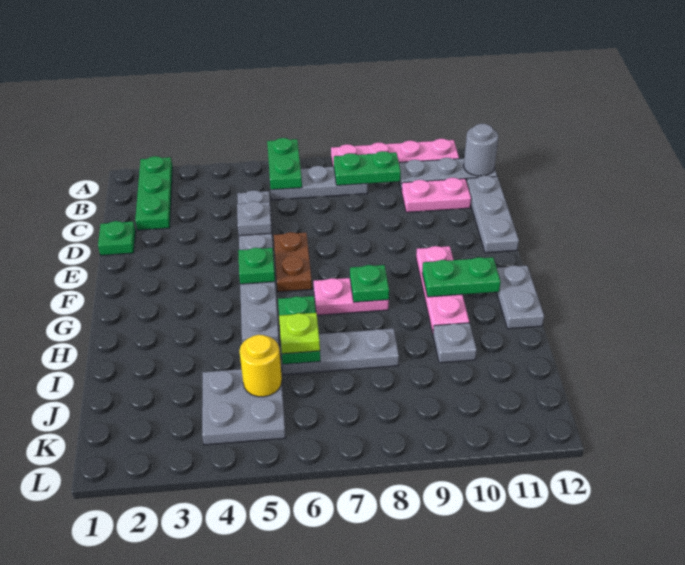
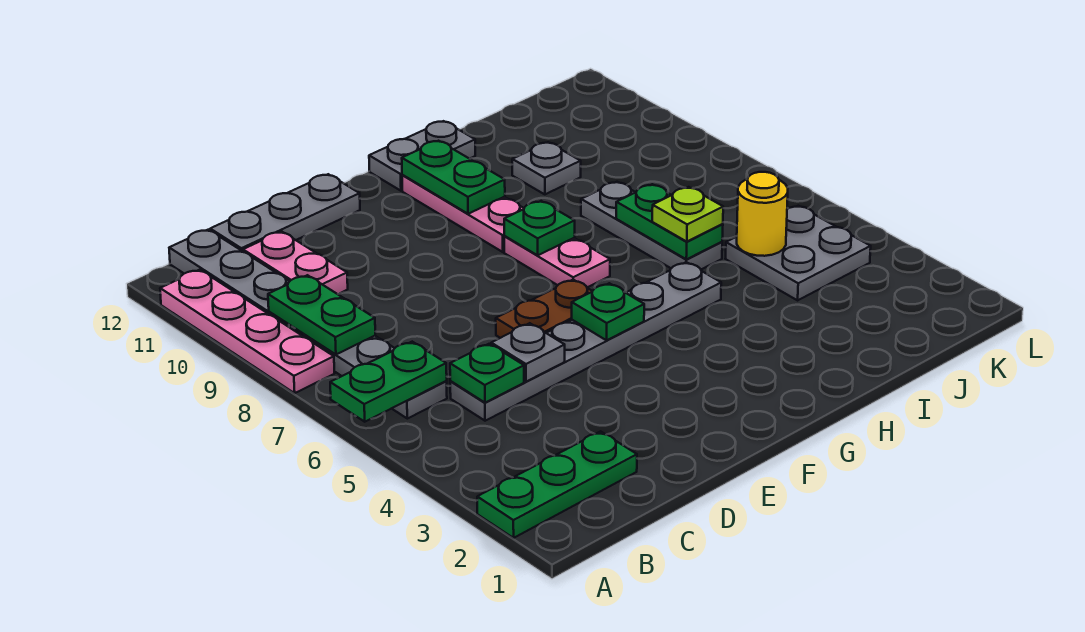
grey 1x1 round brick [464,124,498,176] -> none
green 1x1 plate [98,221,136,255] -> green 1x1 plate moved to [450,344,524,403]
pink 1x3 plate [416,246,469,333] -> pink 1x3 plate turned to [402,175,524,252]
green 1x2 plate [278,296,320,364] -> green 1x2 plate turned to [616,184,723,259]

